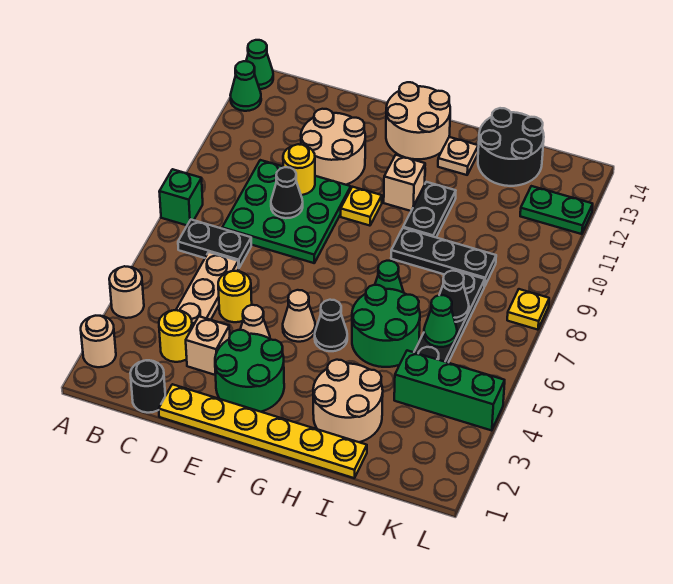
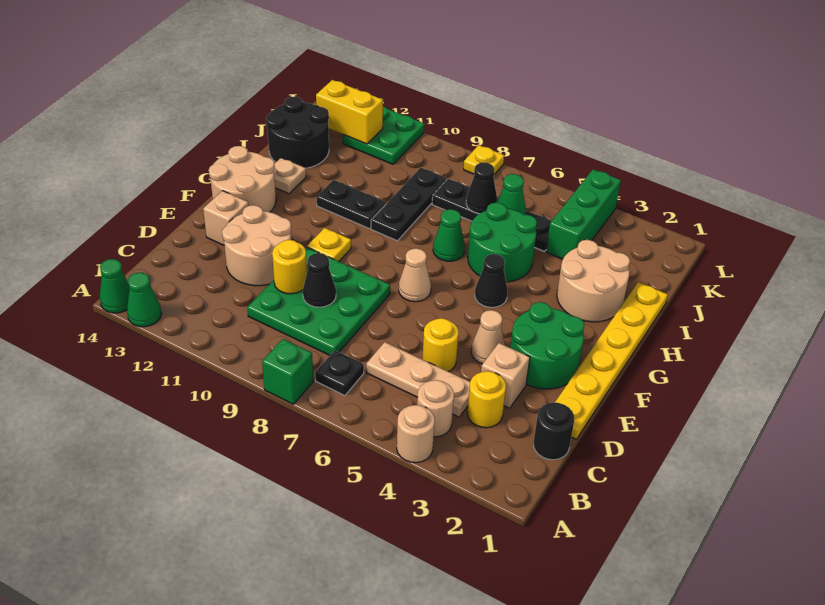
tan 1x1 round brick [81,316,116,367] -> tan 1x1 round brick moved to [417,380,454,437]
black 1x2 plate [178,220,251,268] -> black 1x1 plate [315,350,364,395]
tan 1x1 cone [283,290,315,342] -> tan 1x1 cone moved to [399,248,431,302]
tan 1x1 brick [384,155,425,211] -> tan 1x1 brick moved to [203,191,249,245]
green 1x2 plate [520,186,593,234] -> green 2x2 plate [342,106,424,164]
none -> yellow 1x2 brick [316,80,383,144]

